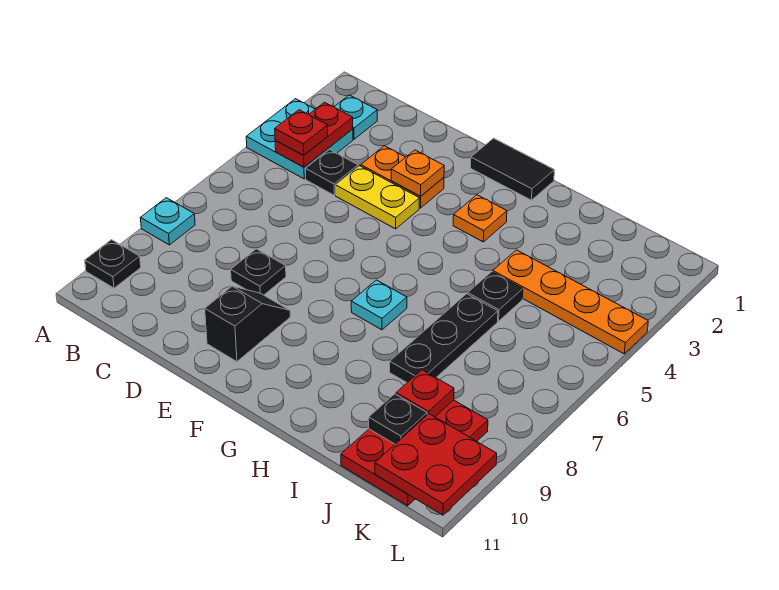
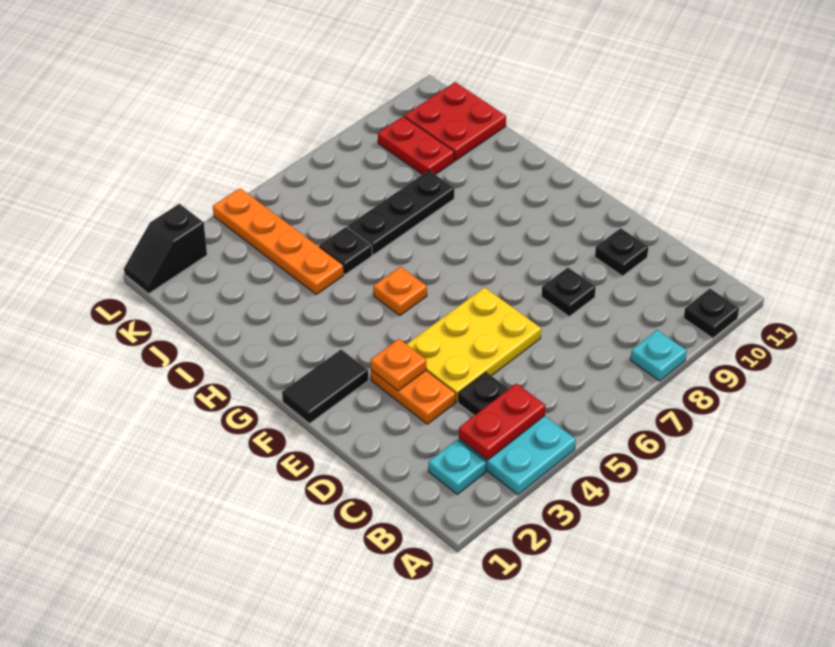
red 1x1 plate [275,110,328,155] -> none
yellow 1x2 plate [336,166,419,229] -> yellow 2x3 plate [407,287,541,402]
black 1x2 slope [205,286,290,361] -> black 1x2 slope moved to [124,204,207,294]
black 1x2 tile [471,138,554,200] -> black 1x2 tile turned to [282,350,368,424]
orange 1x1 plate [453,195,507,242] -> orange 1x1 plate moved to [373,267,427,316]
cyan 1x1 plate [351,280,407,330] -> none
red 1x1 plate [396,370,454,417] -> none
black 1x1 plate [369,394,427,444] -> black 1x1 plate moved to [595,228,648,276]
red 2x2 plate [375,414,497,515] -> none

